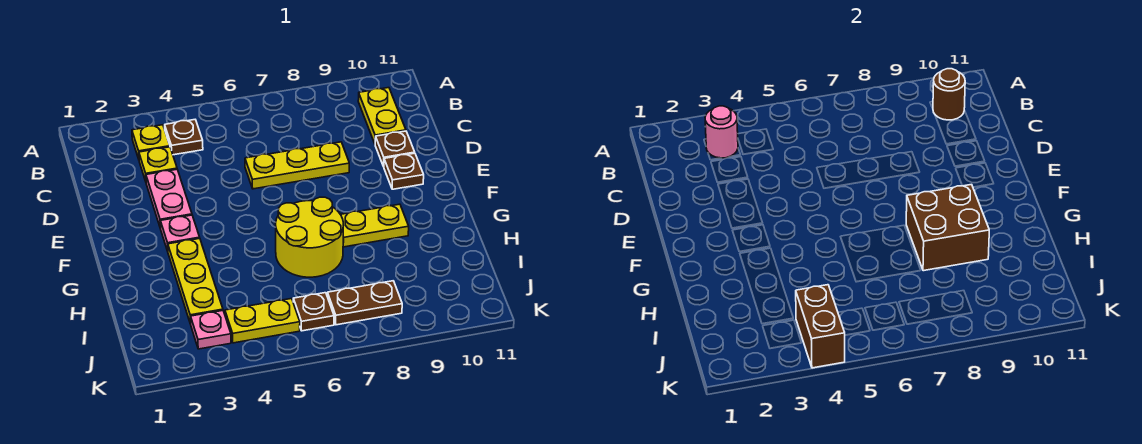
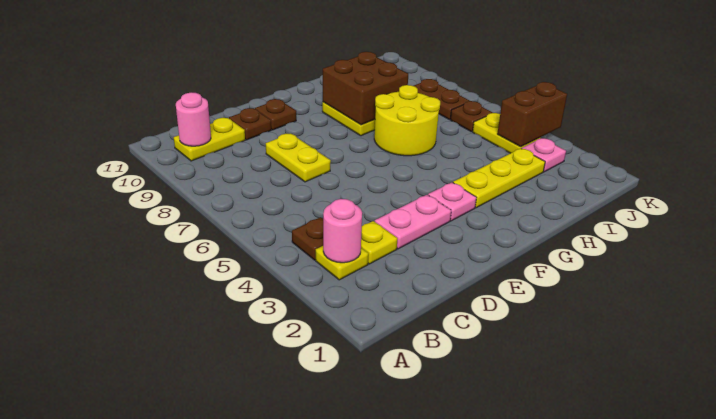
brown 1x1 round brick [933,69,965,120] -> pink 1x1 round brick [176,92,211,146]
yellow 1x3 plate [245,142,349,189] -> yellow 1x2 plate [266,134,331,182]

